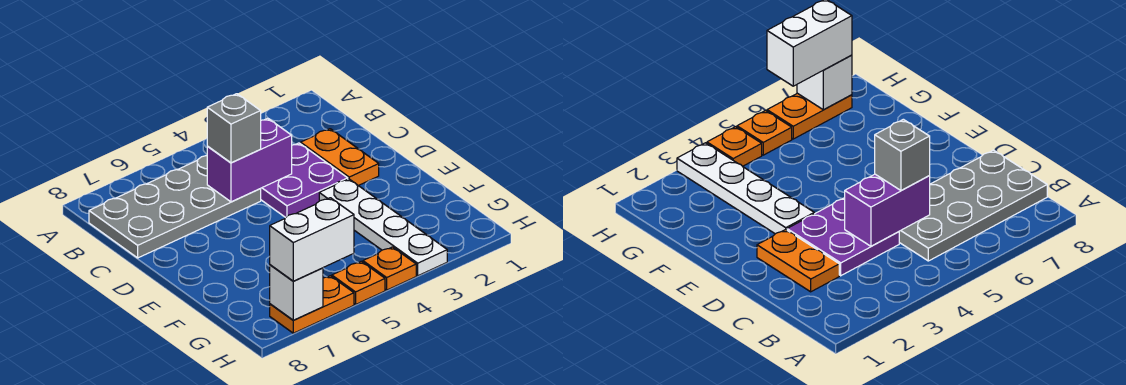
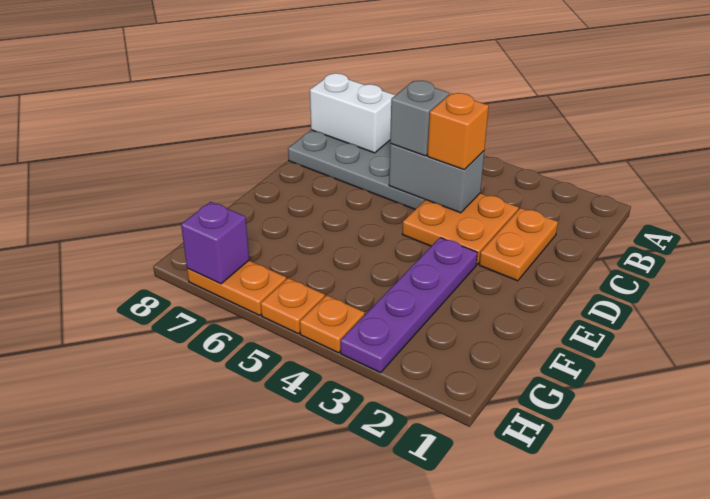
purple 2x2 plate [261,143,348,218] -> orange 2x2 plate [402,193,518,264]
purple 1x2 brick [207,118,292,202] -> grey 1x2 brick [389,144,484,213]
none -> orange 1x1 brick [428,93,489,170]
white 1x4 plate [319,179,447,276] -> purple 1x4 plate [341,238,477,373]
white 1x2 brick [270,198,354,281] -> white 1x2 brick moved to [310,73,395,153]
white 1x1 brick [270,265,323,320] -> purple 1x1 brick [181,202,249,284]

